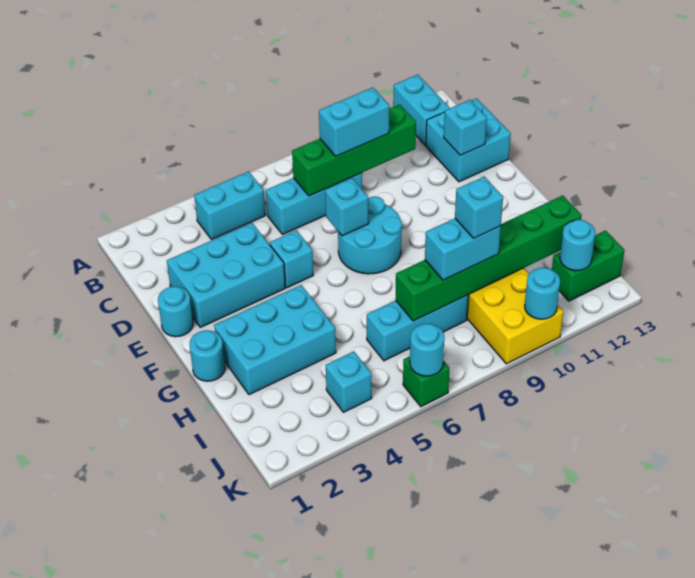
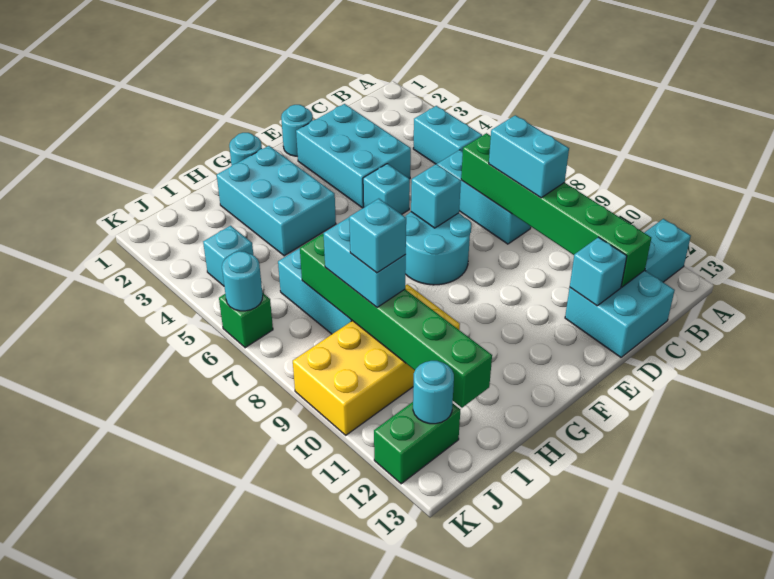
green 1x4 brick [292,104,416,196] -> green 1x6 brick [461,133,651,287]
green 1x2 brick [552,231,624,301] -> green 1x2 brick turned to [374,402,460,484]
cyan 1x1 round brick [525,268,560,319] -> none

